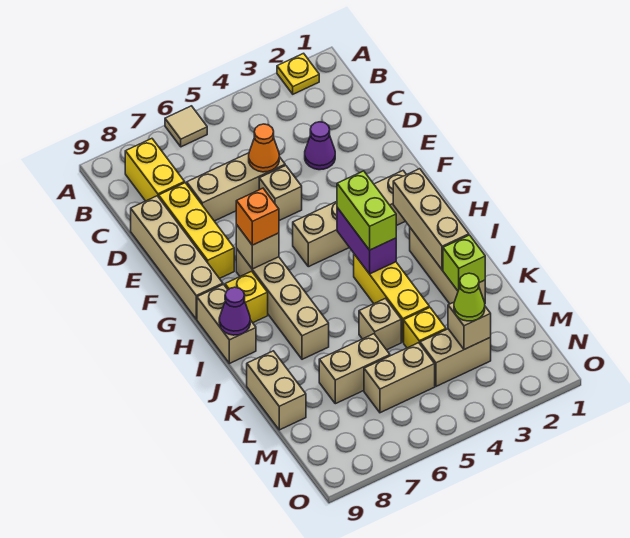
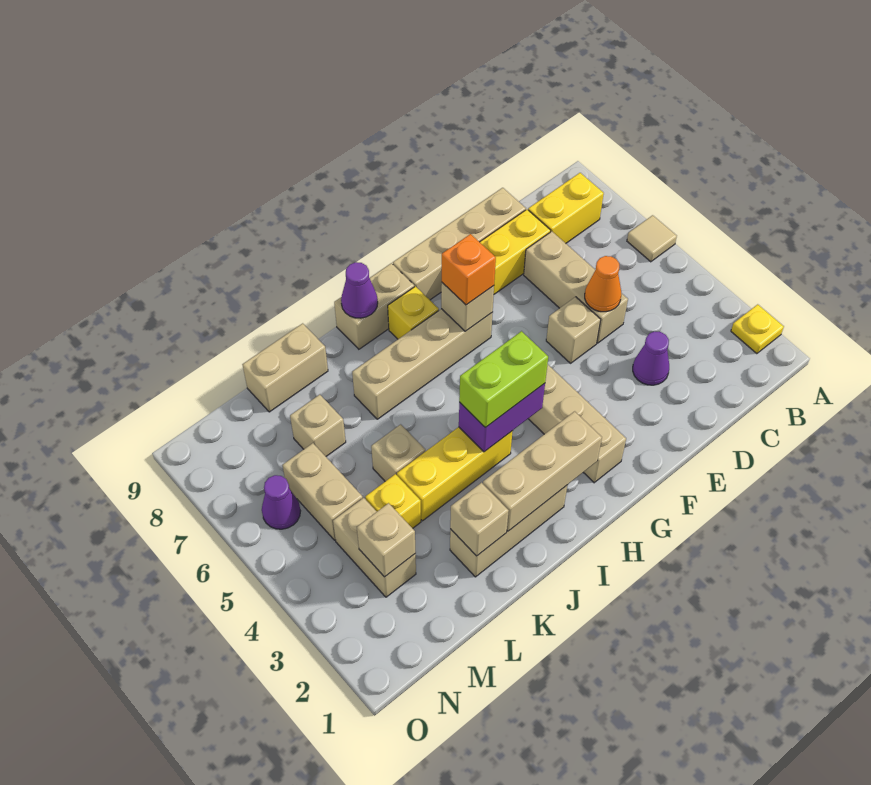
lime 1x1 brick [443,235,485,291] -> tan 1x1 brick [450,483,509,556]
tan 1x2 brick [319,334,390,404] -> tan 1x1 brick [290,395,346,456]
lime 1x1 cone [454,273,485,321] -> none
none -> purple 1x1 cone [262,475,300,529]

